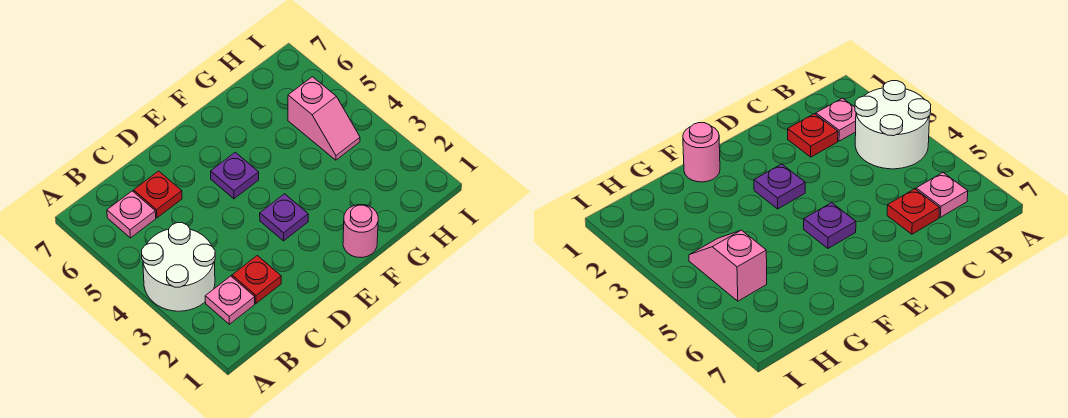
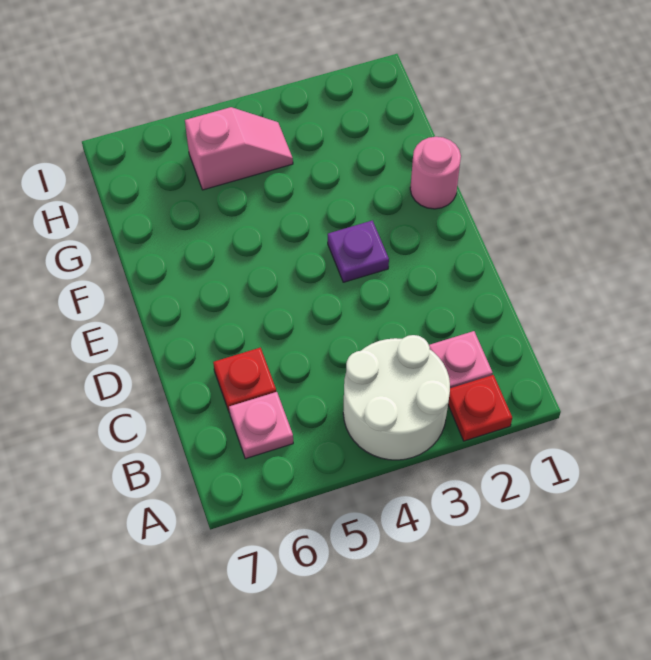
red 1x1 plate [232,256,281,303] -> red 1x1 plate moved to [448,375,512,441]
purple 1x1 plate [211,152,259,199] -> none

